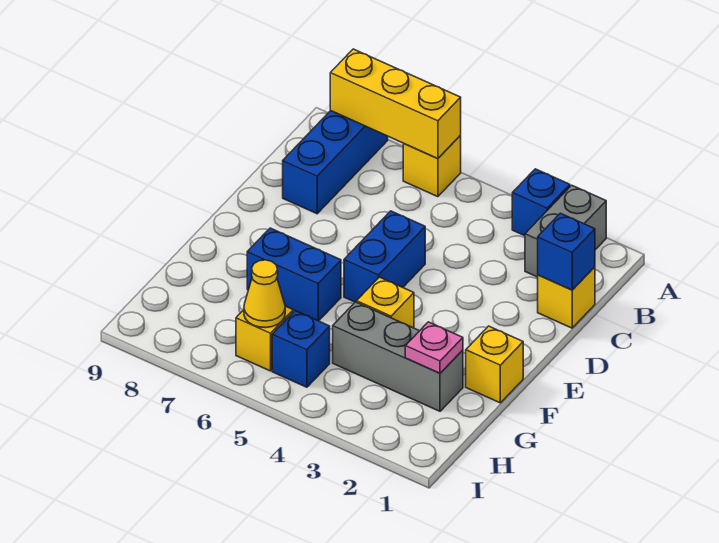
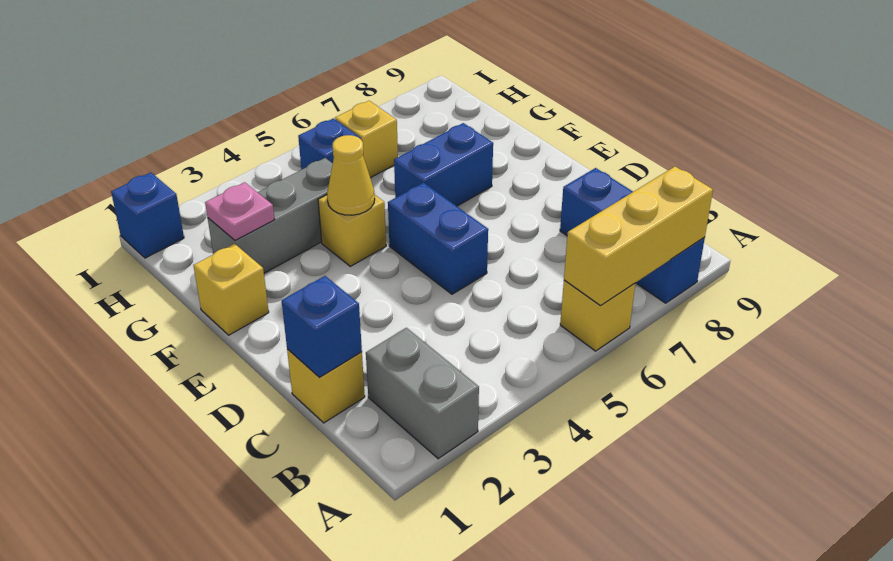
blue 1x1 brick [512,169,570,236] -> blue 1x1 brick moved to [111,173,184,258]
yellow 1x1 cone [244,260,285,328] -> yellow 1x1 cone moved to [327,135,375,215]

